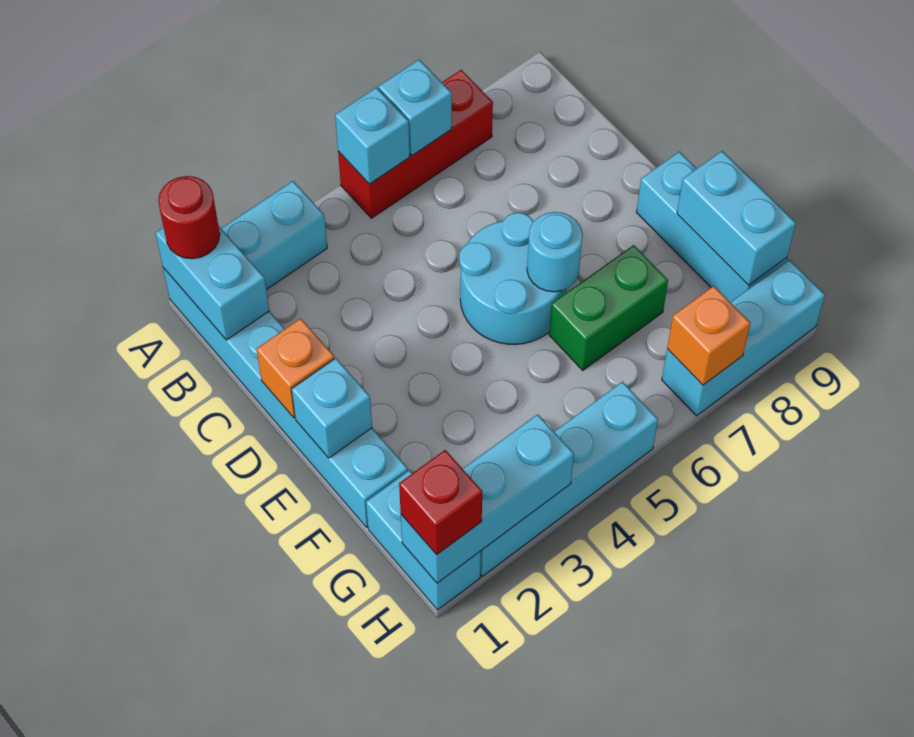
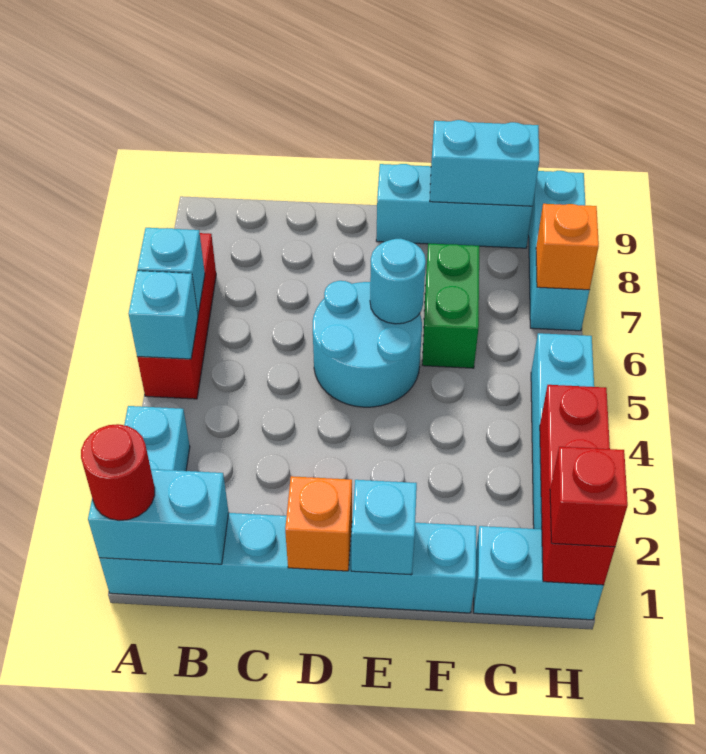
cyan 1x3 brick [401,414,574,583] -> red 1x3 brick [540,385,615,585]

